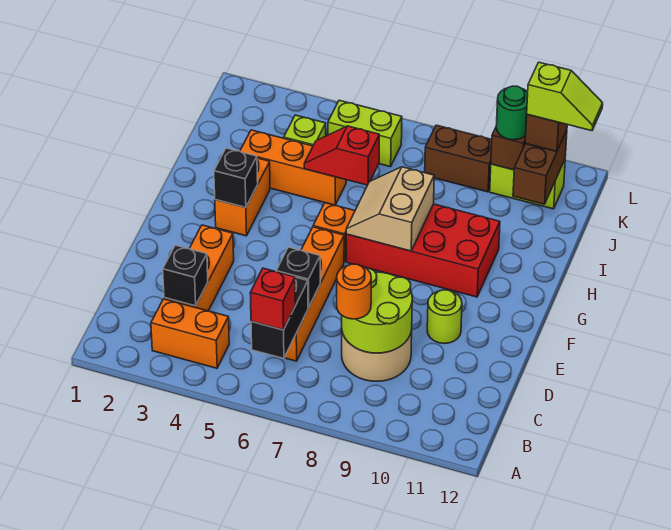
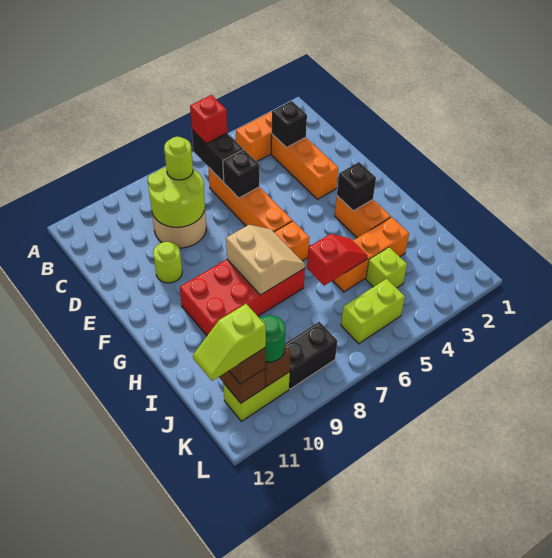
orange 1x1 round brick [337,264,371,319] -> lime 1x1 round brick [164,137,193,180]
brown 1x2 brick [425,125,492,192] -> black 1x2 brick [285,322,337,389]

